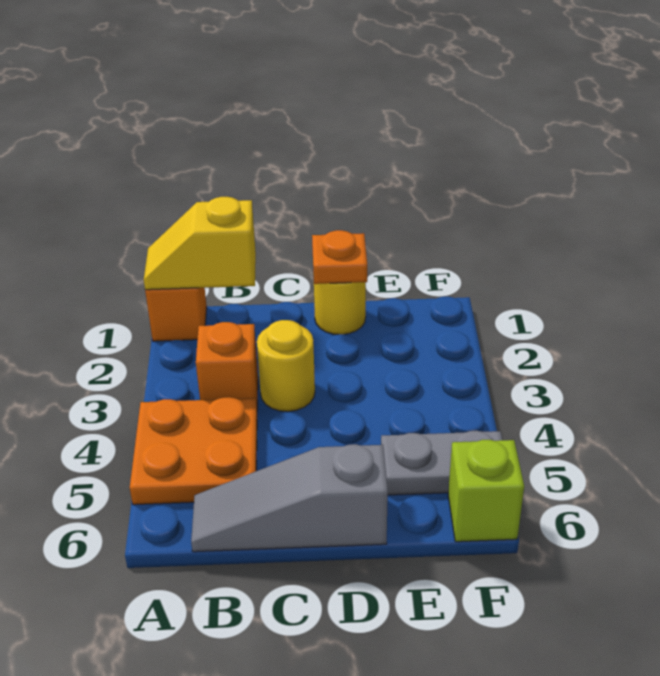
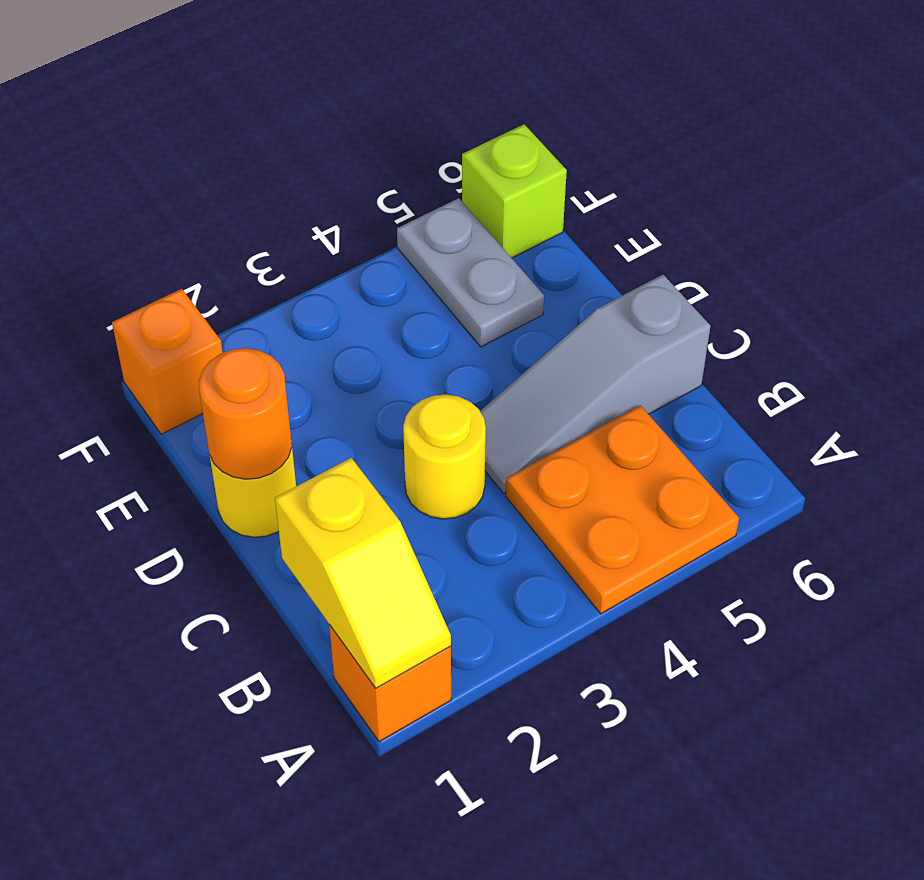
orange 1x1 brick [196,322,258,410] -> orange 1x1 brick moved to [112,289,223,434]
grey 1x3 slope [191,444,388,552] -> grey 1x3 slope turned to [480,275,710,493]
orange 1x1 plate [312,230,367,284] -> orange 1x1 round brick [199,348,292,479]

